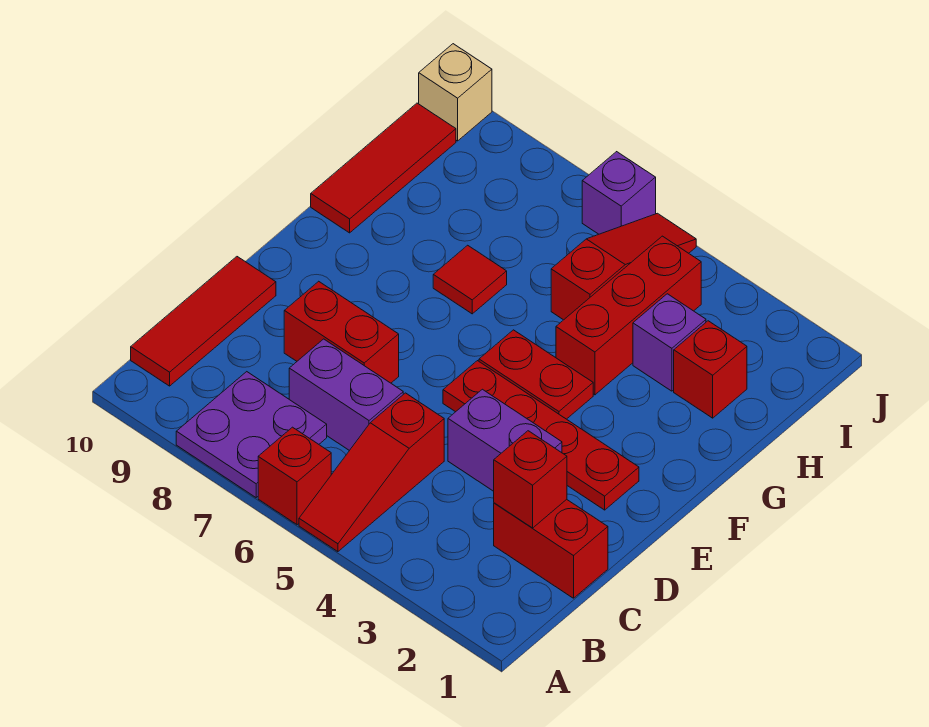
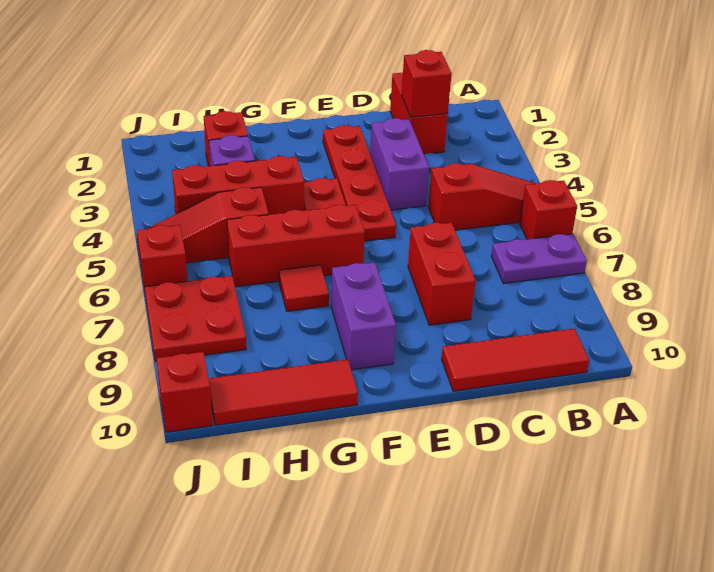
purple 2x2 plate [176,372,327,498] -> purple 1x2 plate [491,234,587,284]
purple 1x2 brick [289,339,403,450] -> purple 1x2 brick moved to [331,262,396,370]
none -> red 1x3 brick [227,205,365,287]
none -> red 2x2 plate [145,276,246,362]
purple 1x1 brick [582,152,656,234] -> red 1x1 brick [137,225,188,289]
tan 1x1 brick [419,44,492,141] -> red 1x1 brick [156,352,213,432]

